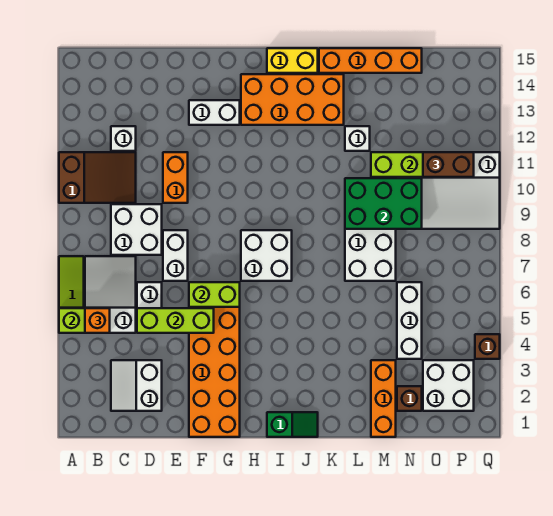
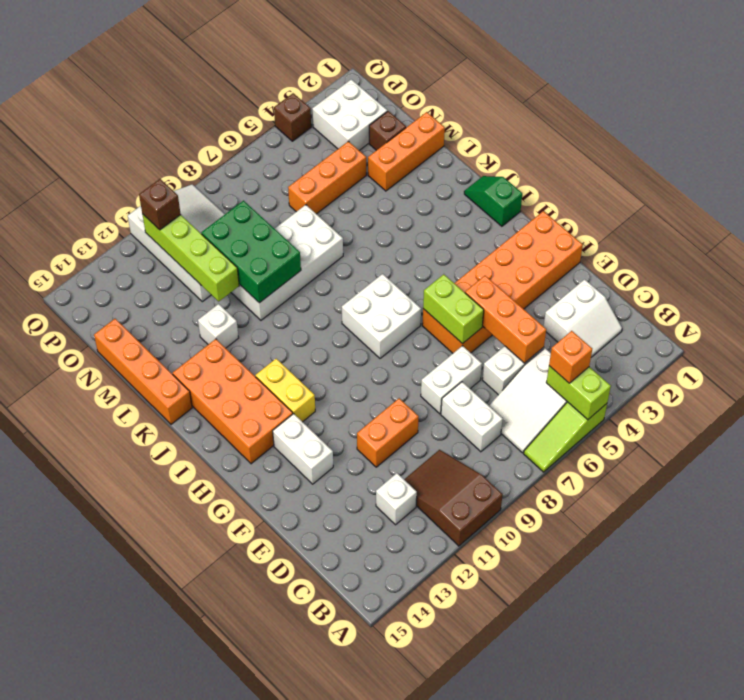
white 2x2 brick [111,204,162,255] -> white 1x2 brick [441,382,503,452]
lime 1x3 brick [137,308,214,333] -> orange 1x3 brick [465,276,546,363]
yellow 1x2 brick [267,48,318,73] -> yellow 1x2 brick moved to [255,359,315,422]
white 1x3 brick [397,282,422,359] -> orange 1x3 brick [288,141,366,214]
brown 1x2 brick [423,152,474,177] -> brown 1x1 brick [139,179,181,230]

